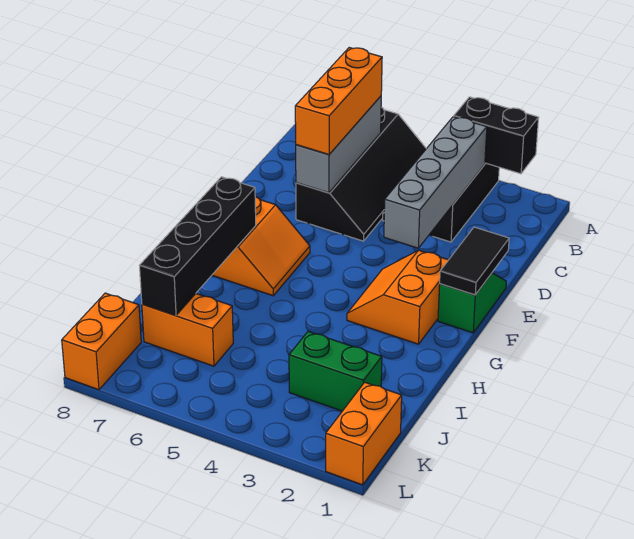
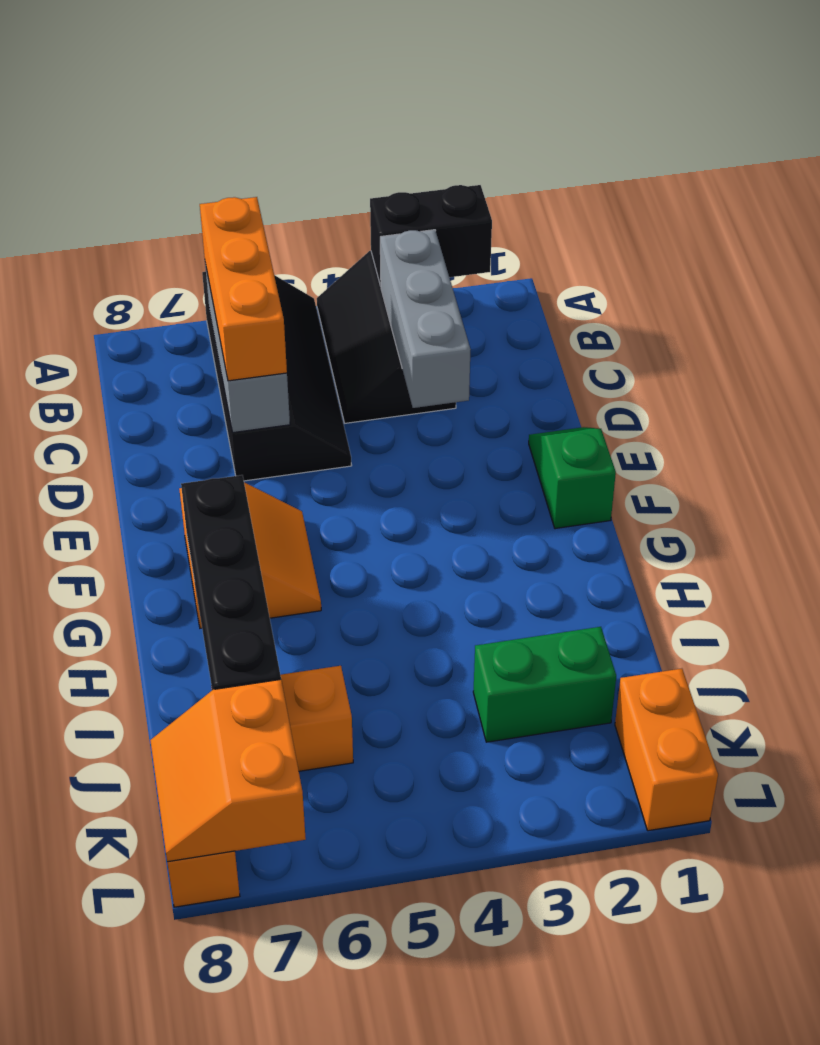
grey 1x4 brick [384,117,487,248] -> grey 1x3 brick [380,230,471,408]
black 1x2 tile [440,227,509,295] -> none
orange 2x2 slope [347,250,448,344] -> orange 2x2 slope moved to [150,679,306,862]

